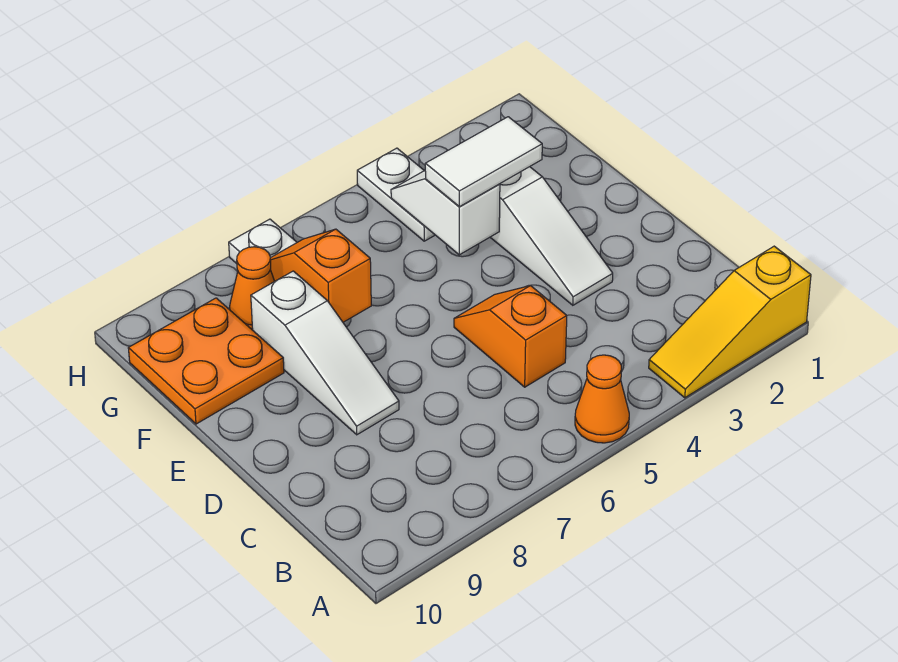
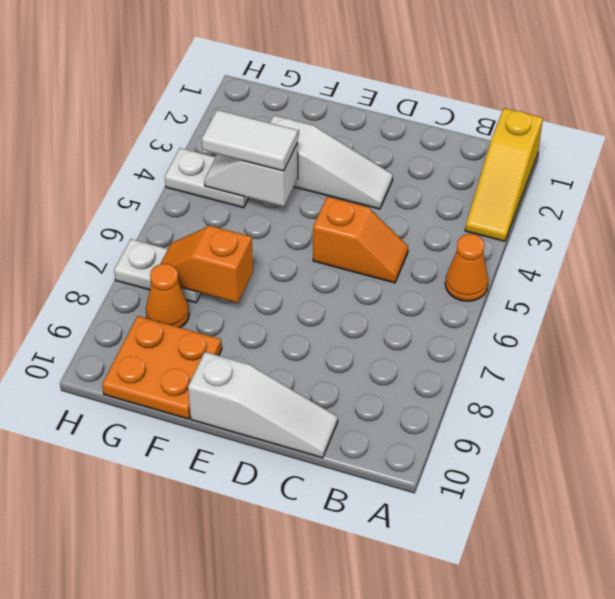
orange 1x2 slope [454,286,567,387] -> orange 1x2 slope turned to [313,197,408,283]
white 1x3 slope [251,271,399,435] -> white 1x3 slope moved to [188,352,338,458]
white 1x2 tile [425,117,542,207] -> white 1x2 tile turned to [202,110,298,171]

